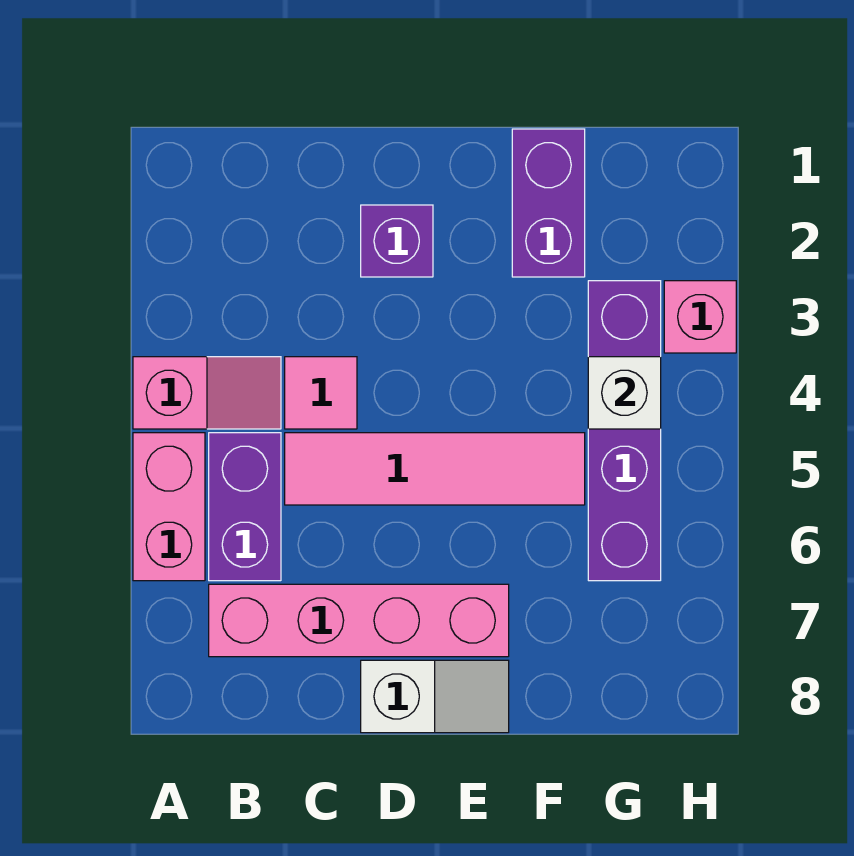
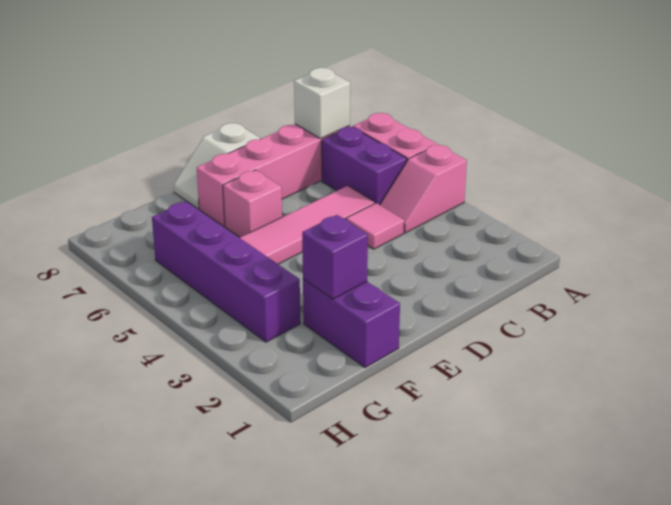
purple 1x1 brick [361,205,433,277] -> purple 1x1 brick moved to [302,215,368,299]
white 1x1 brick [588,357,661,429] -> white 1x1 brick moved to [294,68,350,139]
pink 1x1 brick [664,281,736,353] -> pink 1x1 brick moved to [223,170,282,237]

